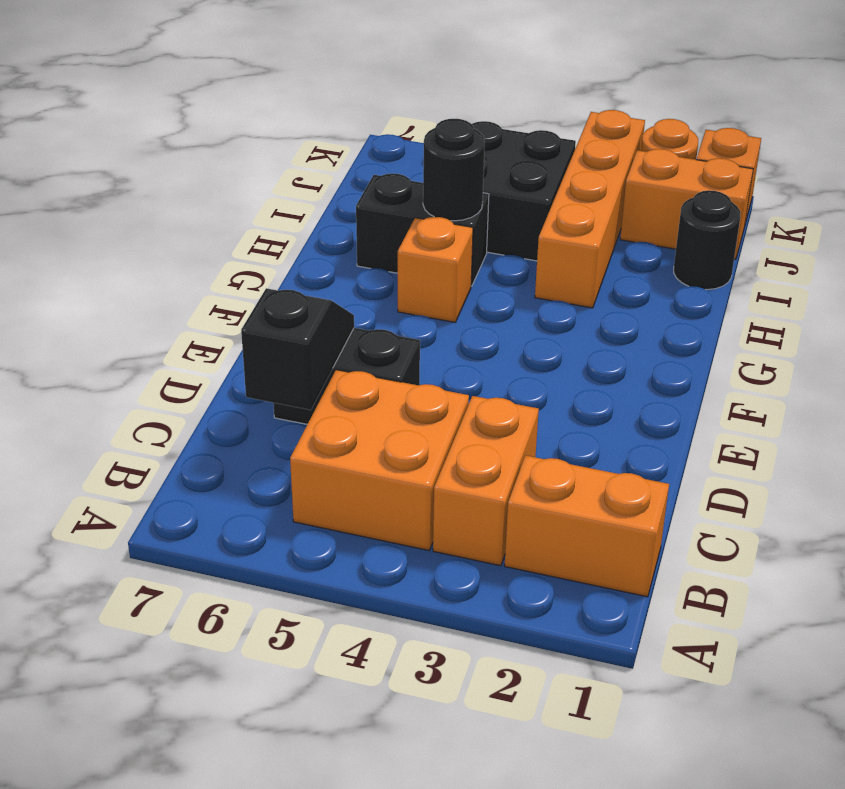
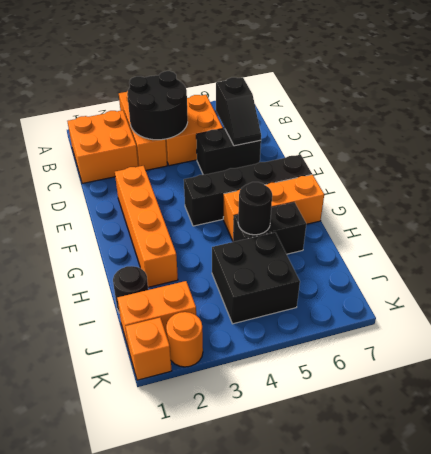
orange 1x2 brick [505,455,669,597] -> orange 2x2 brick [67,110,138,184]
orange 1x2 brick [433,396,539,566] -> orange 1x3 brick [119,91,167,170]
none -> black 2x2 round brick [127,71,188,140]
none -> black 1x4 brick [184,155,312,226]
orange 1x1 brick [398,217,473,322] -> orange 1x3 brick [223,175,324,241]
orange 1x4 brick [535,110,645,308] -> orange 1x4 brick moved to [115,166,178,287]

